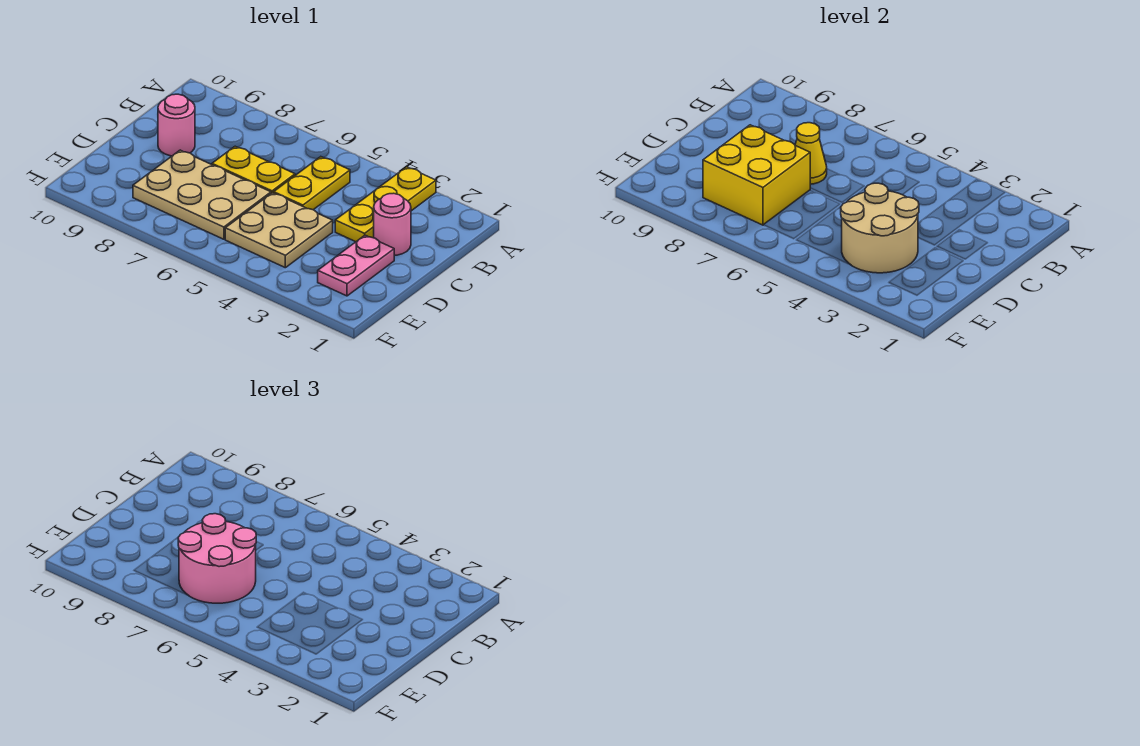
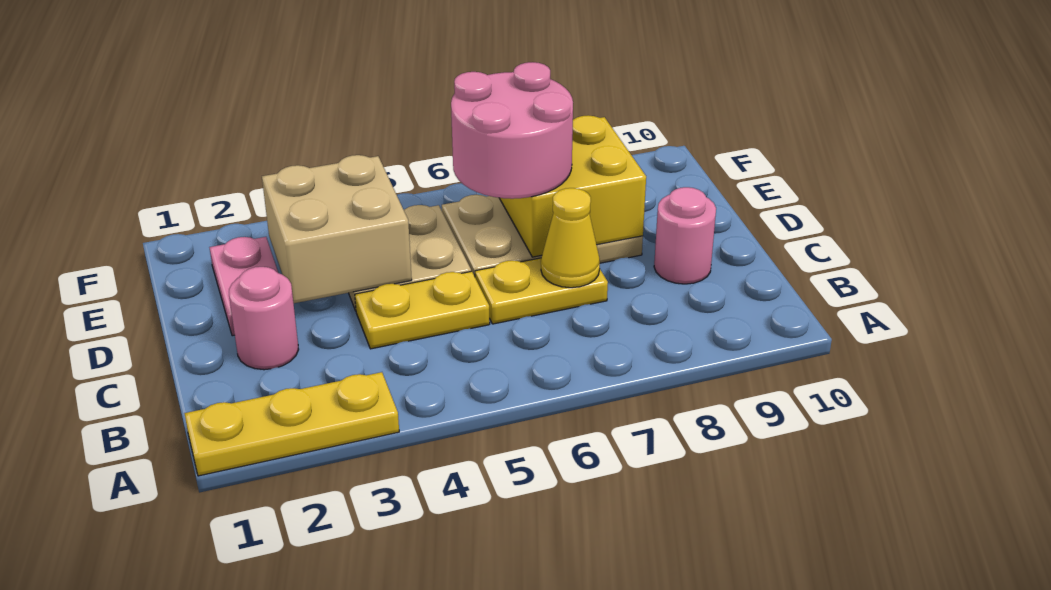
yellow 1x3 plate [335,167,436,242] -> yellow 1x3 plate turned to [184,372,399,476]
yellow 1x2 plate [274,157,350,210] -> yellow 1x2 plate turned to [355,271,490,349]
tan 2x2 round brick [841,183,919,273] -> tan 2x2 brick [262,155,412,303]

